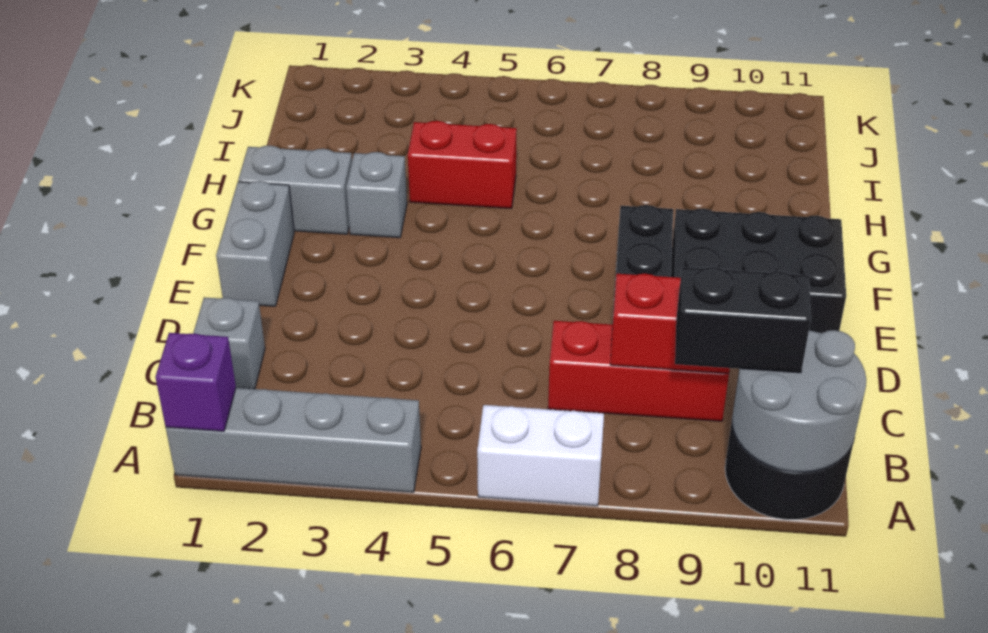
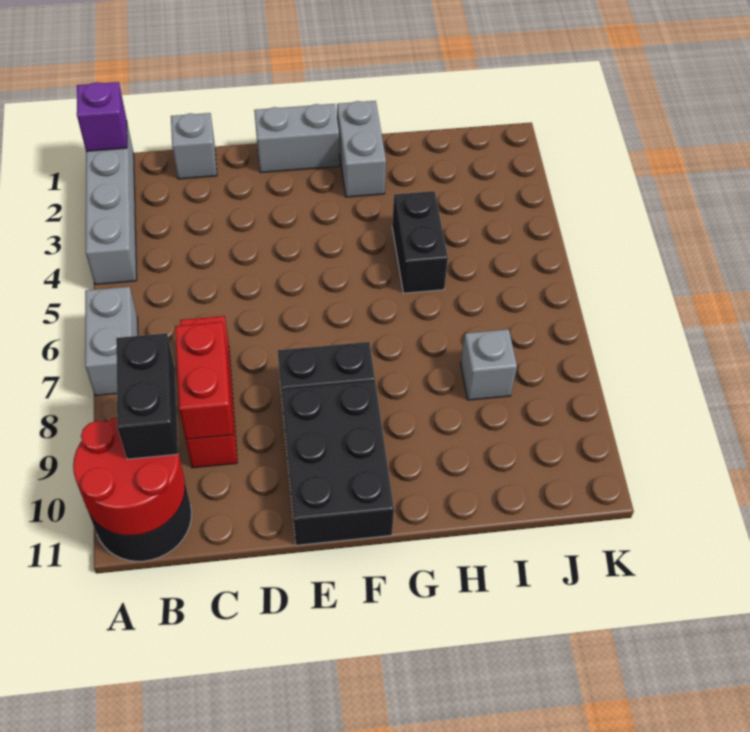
white 1x2 brick [477,405,604,506] -> grey 1x2 brick [85,287,138,396]
grey 2x2 round brick [732,330,866,472] -> red 2x2 round brick [73,418,185,536]
grey 1x1 brick [346,152,407,238] -> grey 1x1 brick moved to [461,329,517,400]
red 1x2 brick [408,121,517,208] -> black 1x2 brick [392,191,448,293]

